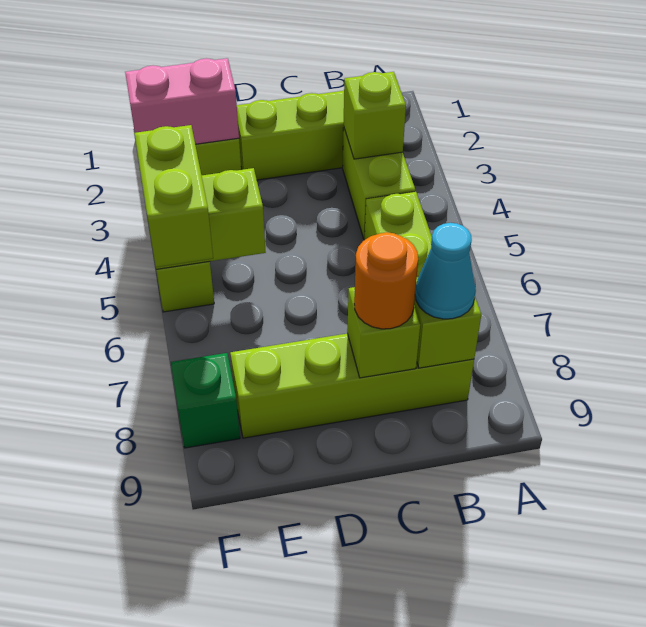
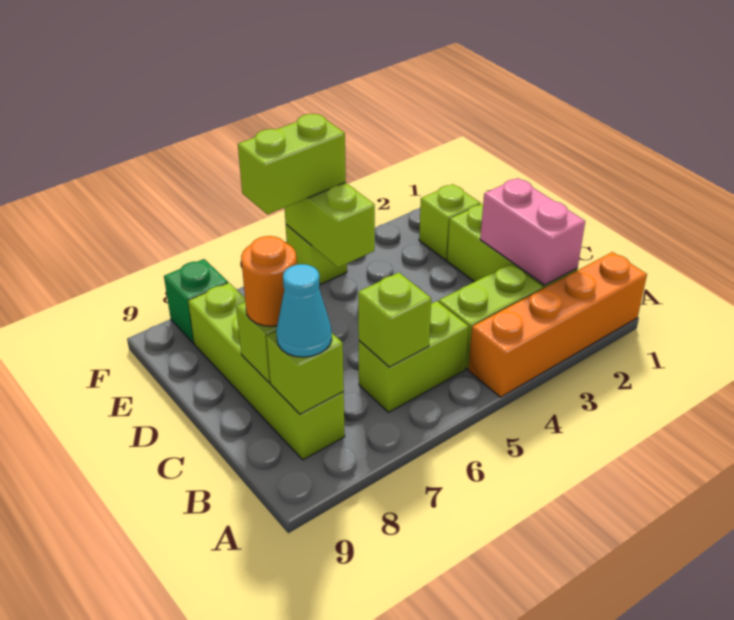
none -> orange 1x4 brick [468,252,647,397]
lime 1x1 brick [344,72,406,159] -> lime 1x1 brick moved to [358,272,431,367]
pink 1x2 brick [125,58,239,144] -> pink 1x2 brick moved to [480,178,585,285]

